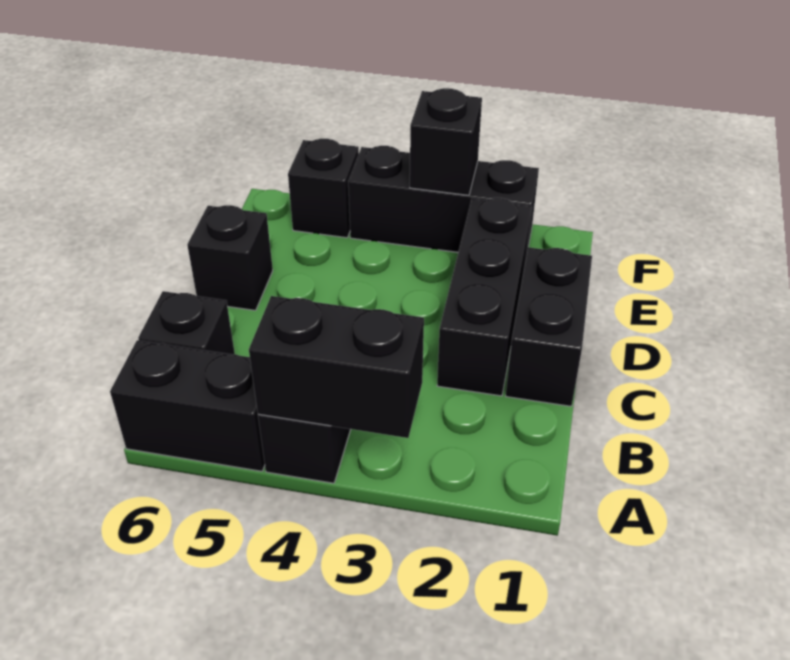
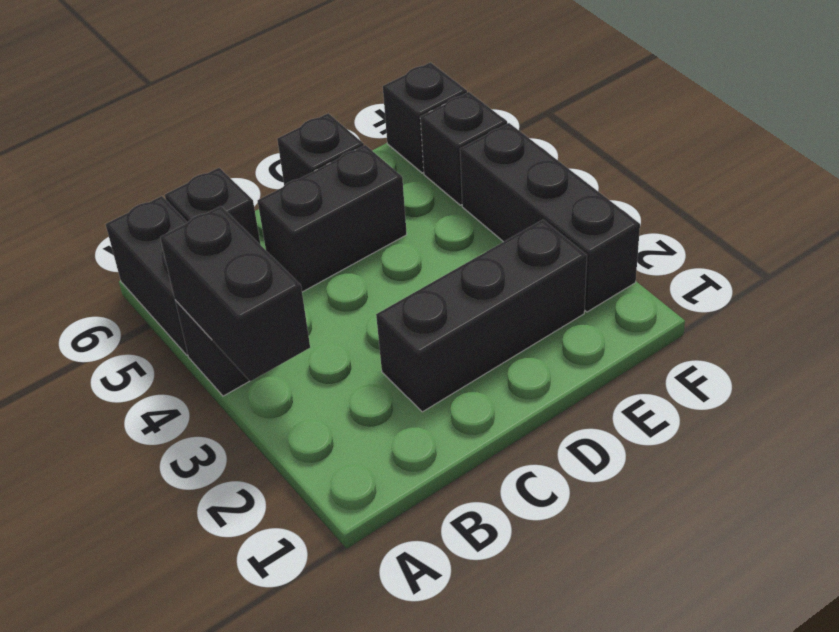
black 1x2 brick [506,247,592,406] -> black 1x2 brick moved to [258,145,407,292]
black 1x1 brick [410,88,482,195] -> black 1x1 brick moved to [383,62,467,173]

